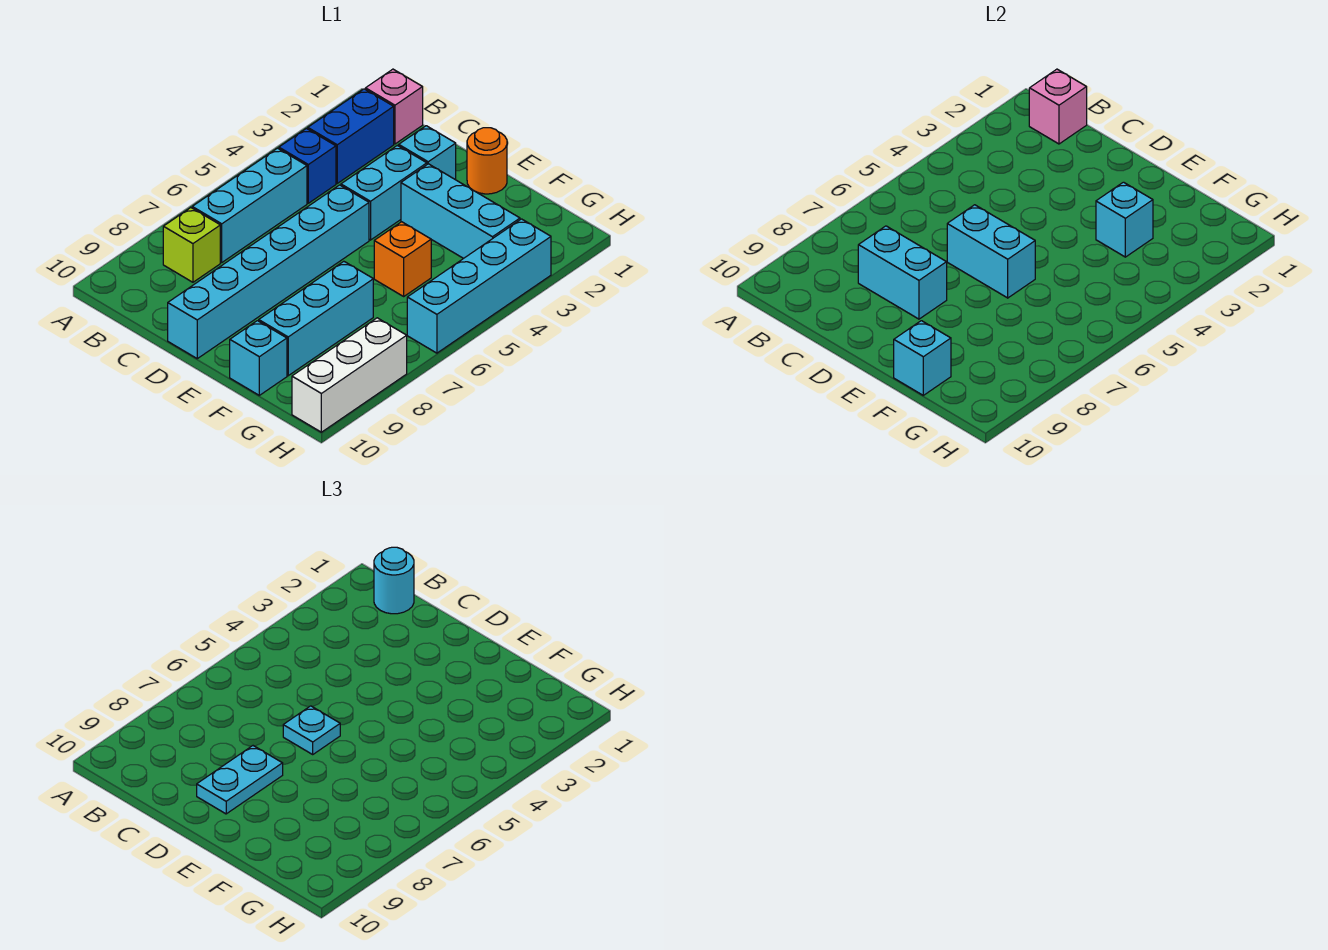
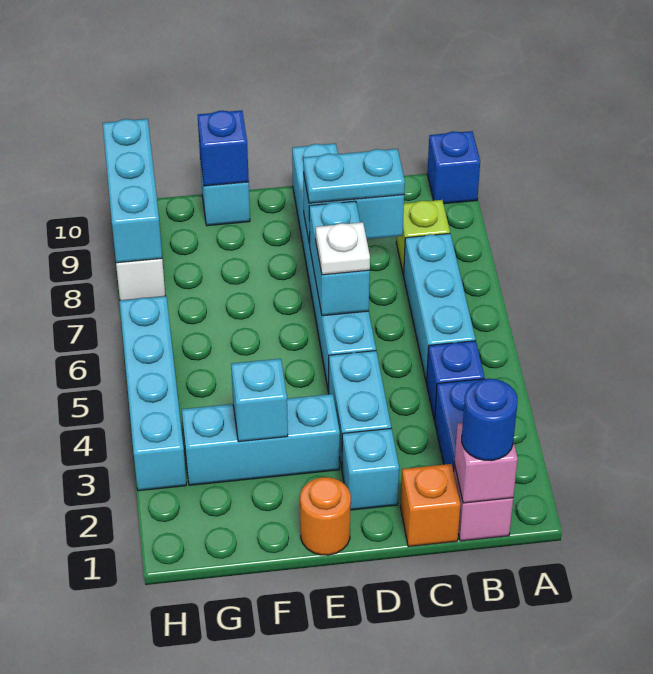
none -> blue 1x1 brick [427,131,480,204]
cyan 1x1 round brick [374,547,414,614] -> blue 1x1 round brick [462,379,518,461]
cyan 1x2 brick [947,205,1035,298] -> cyan 1x2 brick turned to [309,201,370,316]
cyan 1x1 plate [283,706,340,754] -> white 1x1 plate [316,222,370,275]
cyan 1x2 plate [197,746,283,814] -> cyan 1x2 plate turned to [303,149,405,203]
orange 1x1 brick [374,222,431,296] -> orange 1x1 brick moved to [400,464,460,547]
cyan 1x3 brick [259,261,373,376] -> cyan 1x3 brick moved to [103,119,162,263]
cyan 1x1 brick [894,321,951,395] -> blue 1x1 brick [198,110,249,186]

